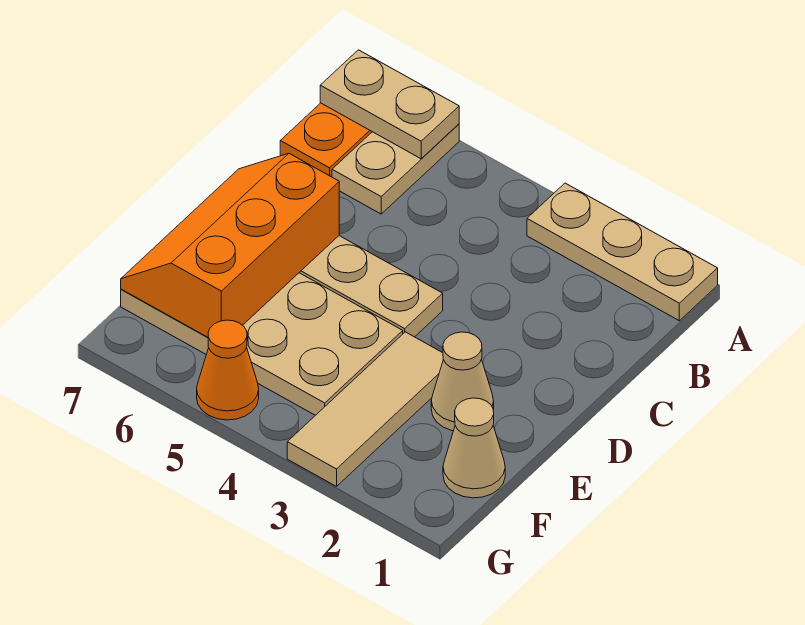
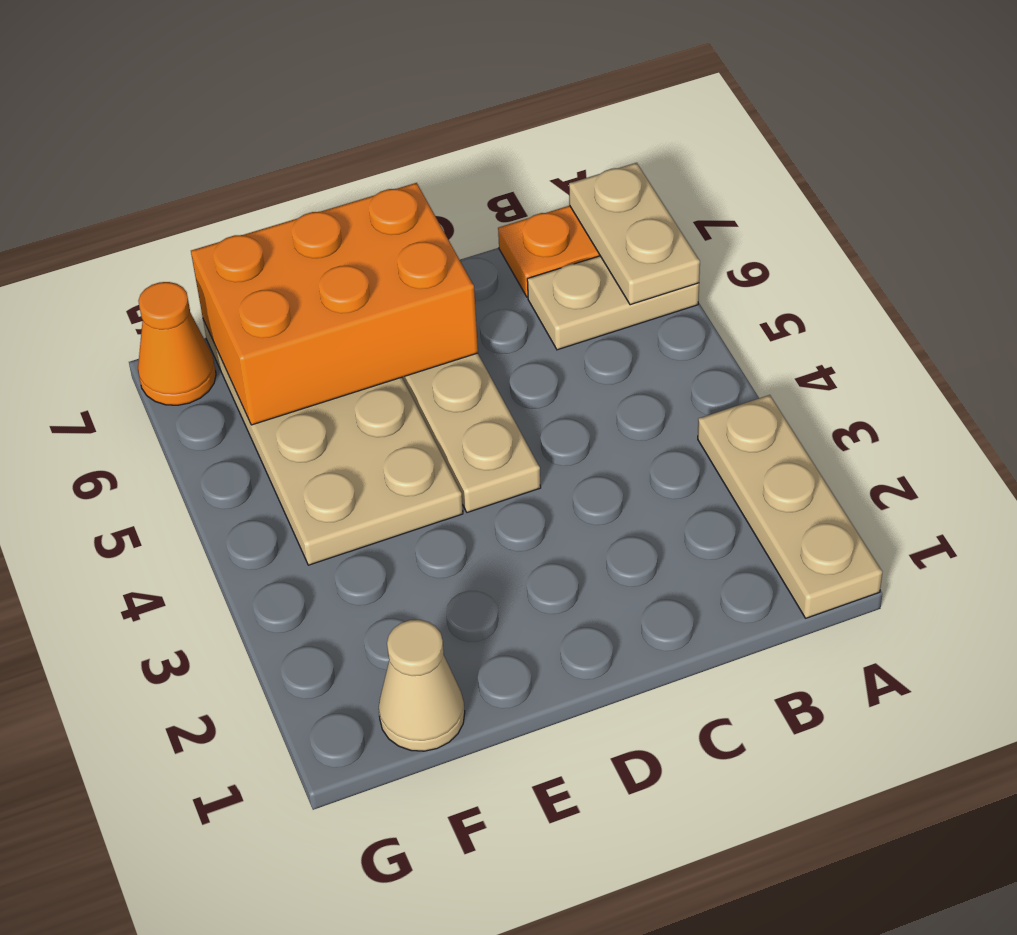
orange 2x3 slope [121,154,339,337] -> orange 2x3 brick [191,183,478,425]
tan 1x1 cone [431,332,494,431] -> none
tan 1x3 tile [287,332,443,486] -> none
orange 1x1 cone [197,320,259,420] -> orange 1x1 cone moved to [138,282,216,405]

